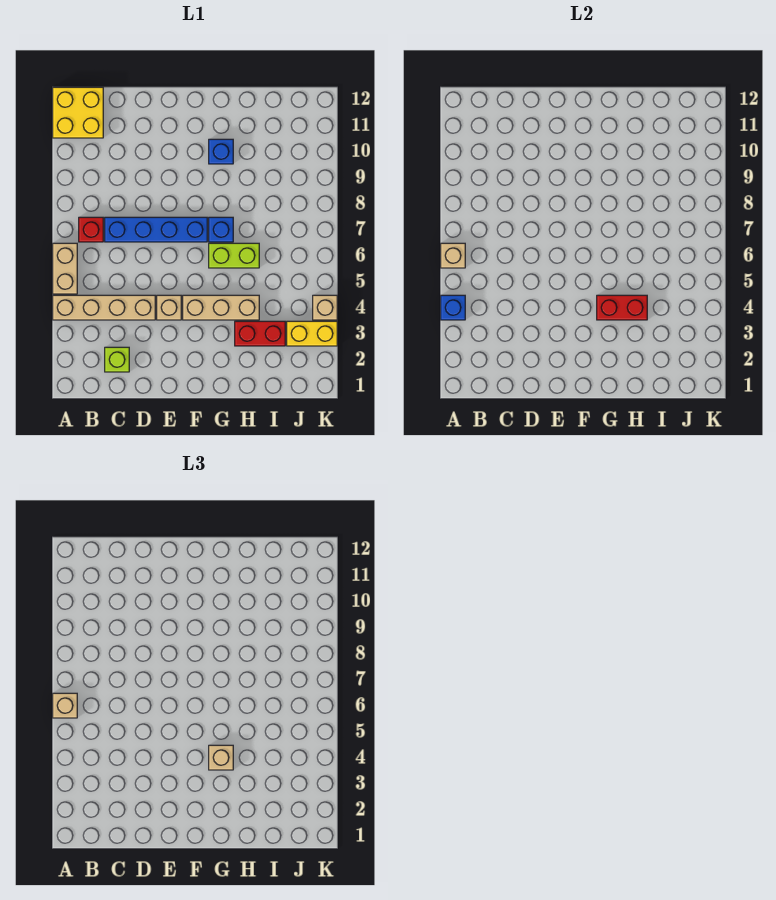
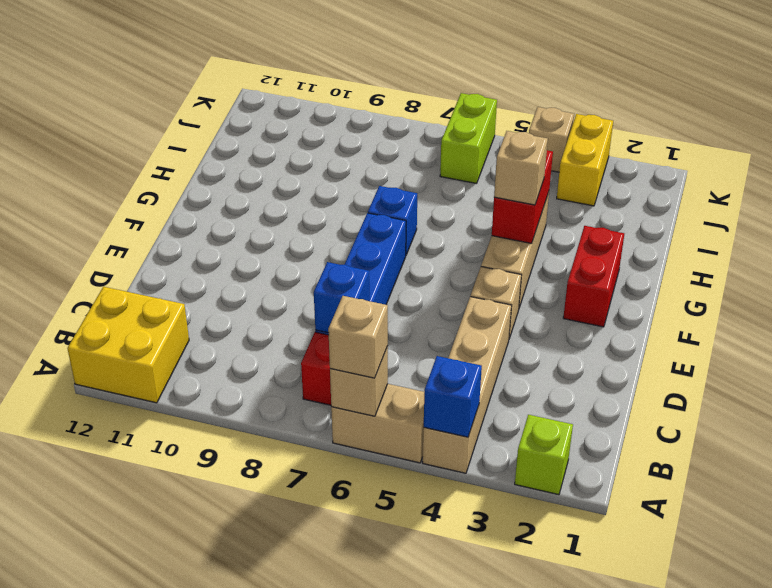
lime 1x1 brick [105,347,129,372] -> lime 1x1 brick moved to [515,415,573,495]
lime 1x2 brick [209,243,259,268] -> lime 1x2 brick moved to [440,93,497,183]
blue 1x1 brick [209,139,233,164] -> blue 1x1 brick moved to [314,262,369,333]
red 1x2 brick [235,321,285,346] -> red 1x2 brick moved to [563,226,624,327]

